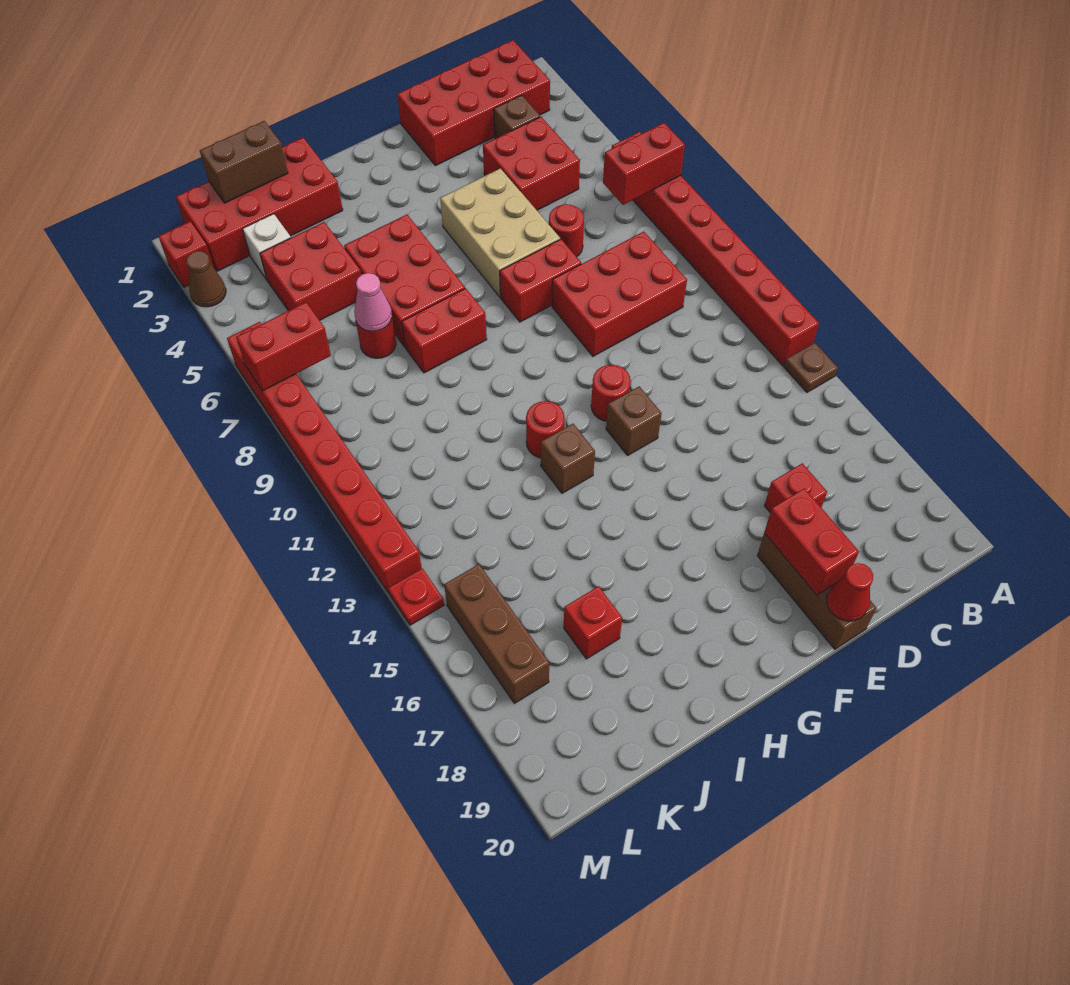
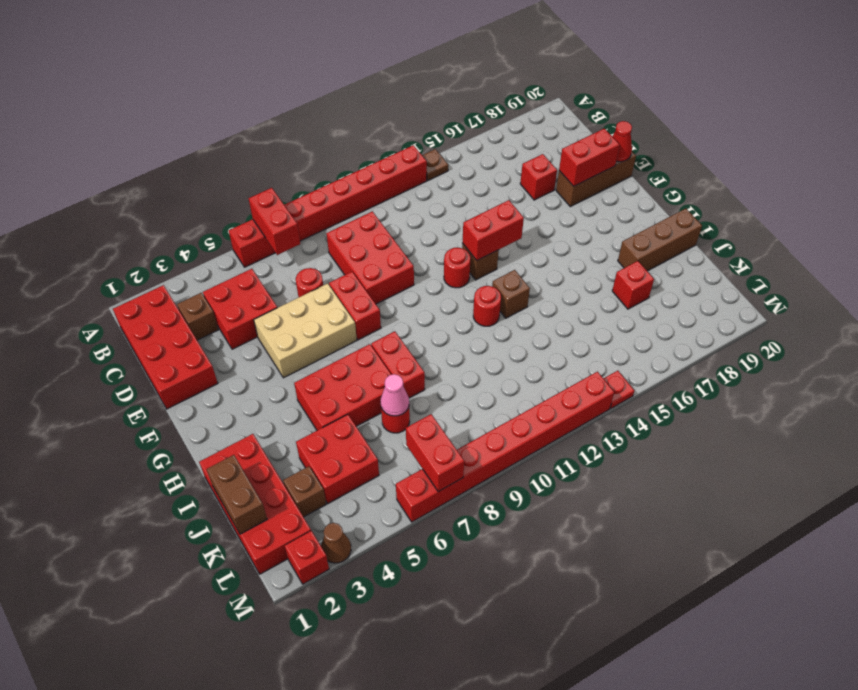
none -> red 1x2 brick [462,200,524,260]
white 1x1 brick [243,214,291,280] -> brown 1x1 brick [283,466,326,517]
brown 1x3 brick [444,564,549,703] -> brown 1x3 brick moved to [618,209,702,271]

